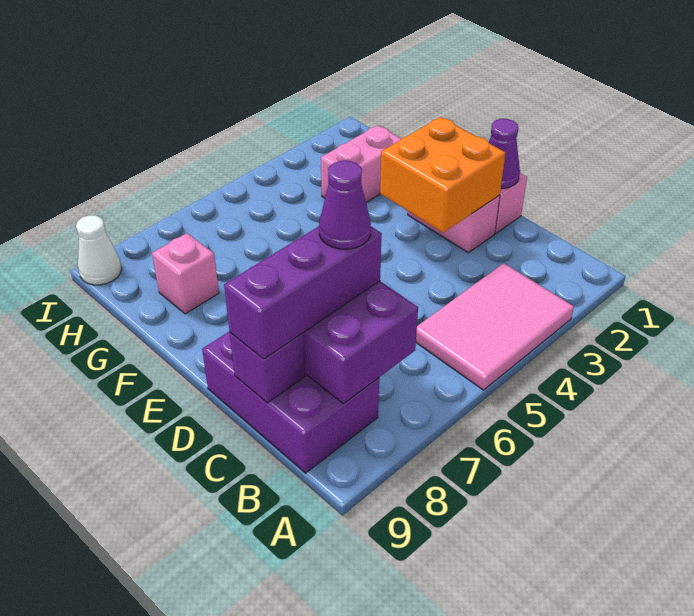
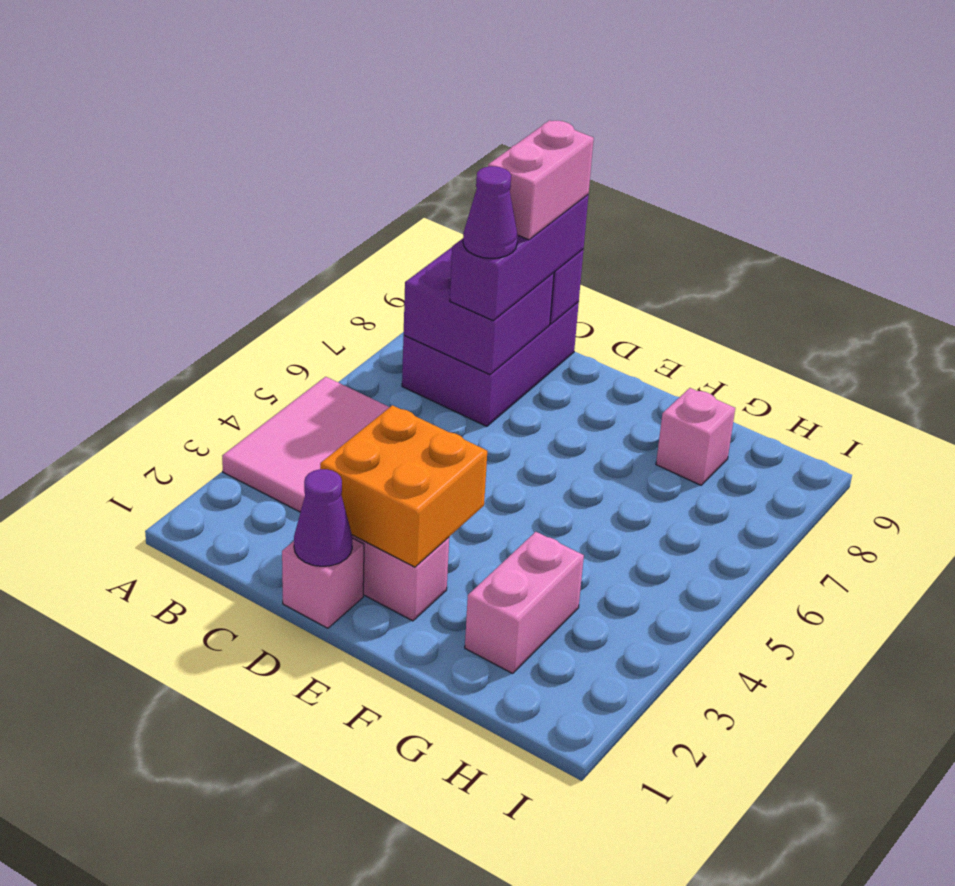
purple 2x3 brick [202,331,379,473] -> purple 2x3 brick turned to [402,302,579,426]
none -> pink 1x2 brick [488,120,594,240]
white 1x1 cone [76,215,122,285] -> none

